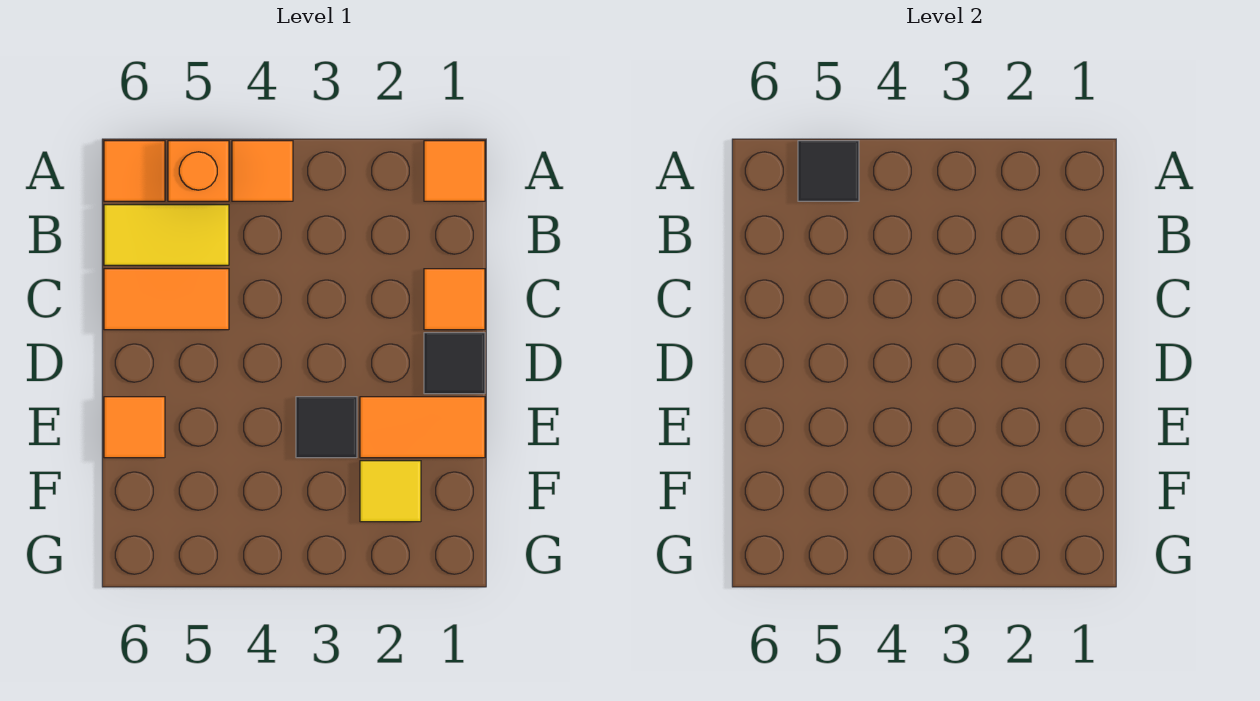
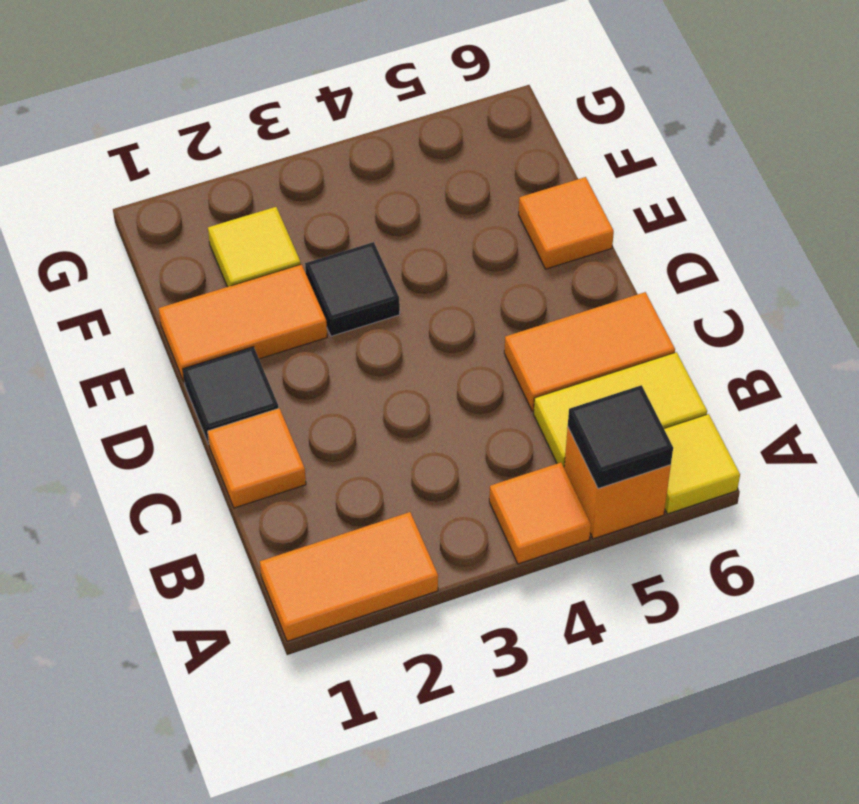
orange 1x1 tile [424,141,485,201] -> orange 1x2 tile [260,512,438,641]
orange 1x1 tile [104,141,165,201] -> yellow 1x1 tile [664,414,740,514]

